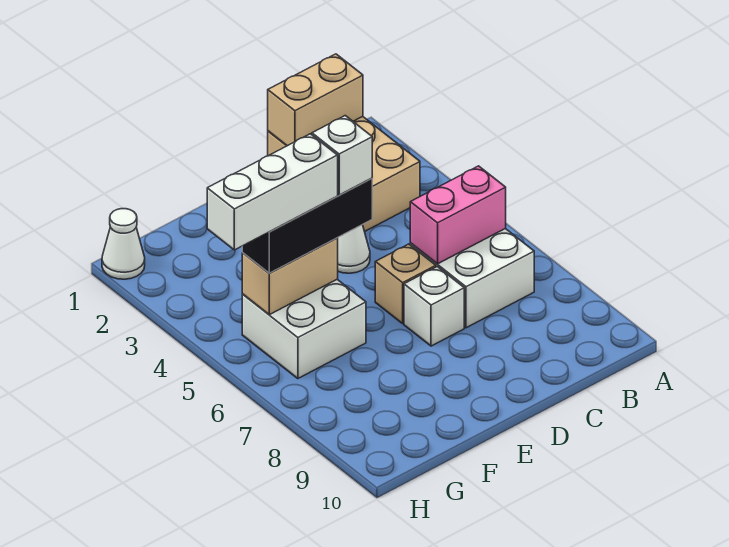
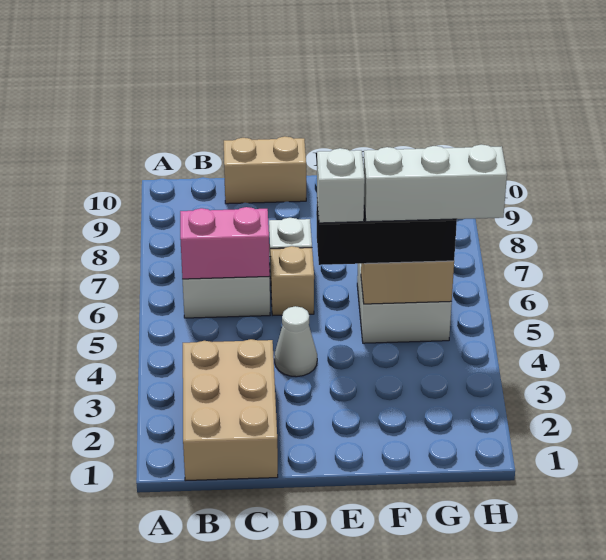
tan 1x2 brick [268,54,363,146] -> tan 1x2 brick moved to [224,136,306,204]
white 1x1 cone [102,209,145,279] -> none

